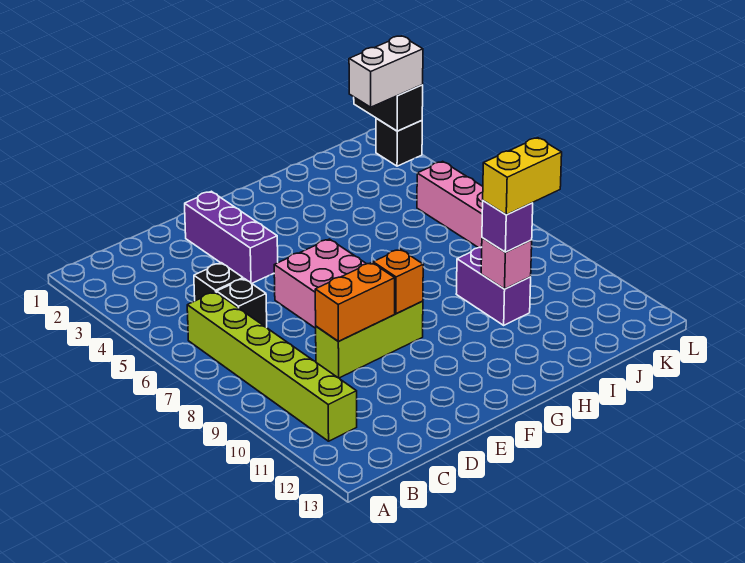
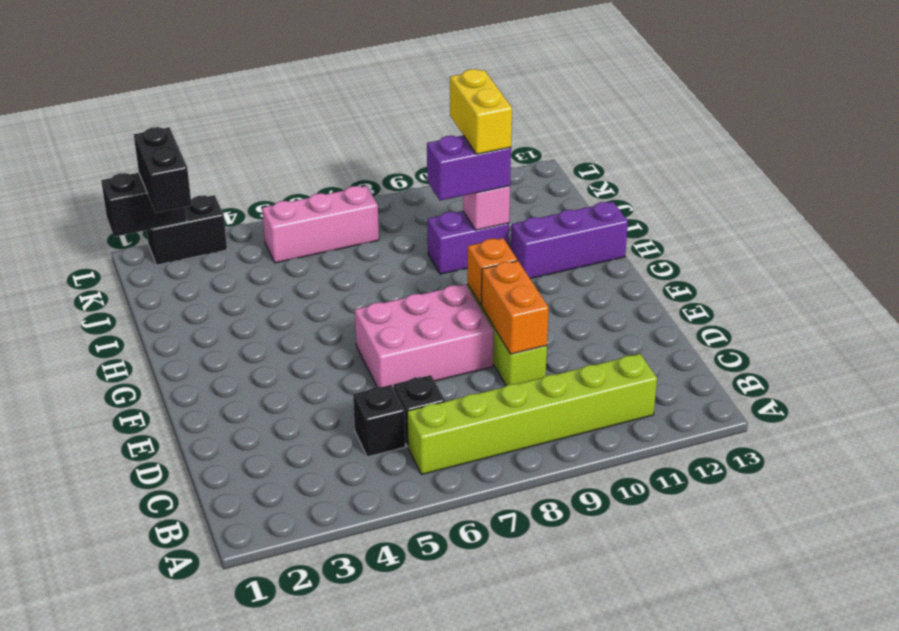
purple 1x3 brick [185,191,278,284] -> purple 1x3 brick moved to [511,202,628,279]
purple 1x1 brick [482,201,533,252] -> purple 1x2 brick [427,135,511,201]
white 1x2 brick [349,36,423,107] -> black 1x2 brick [134,127,192,213]
black 1x1 brick [376,118,422,166] -> black 1x2 brick [147,195,227,265]

